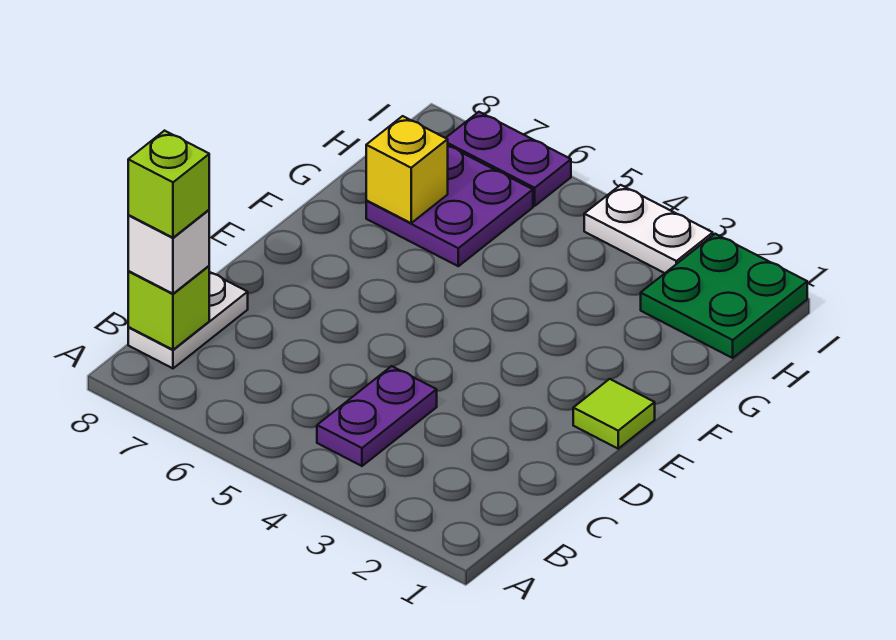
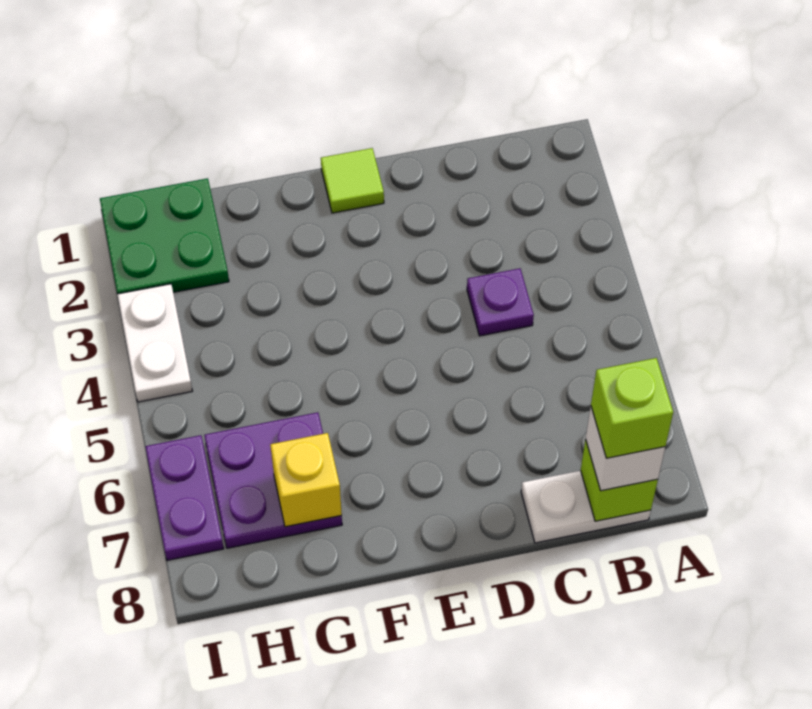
purple 1x2 plate [317,366,437,466] -> purple 1x1 plate [467,268,534,336]

